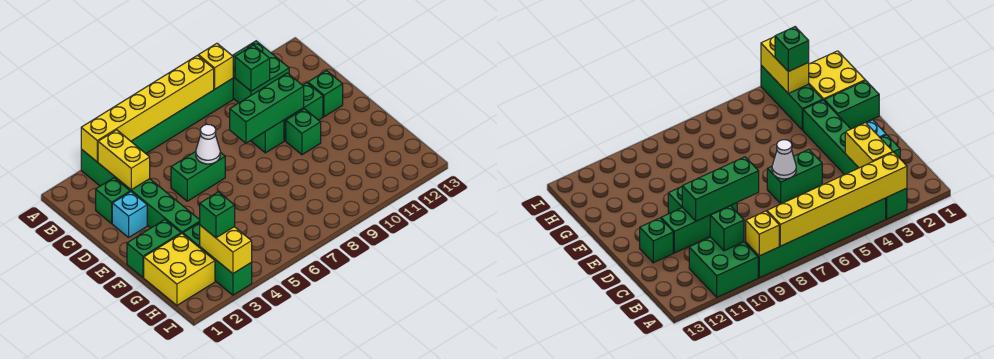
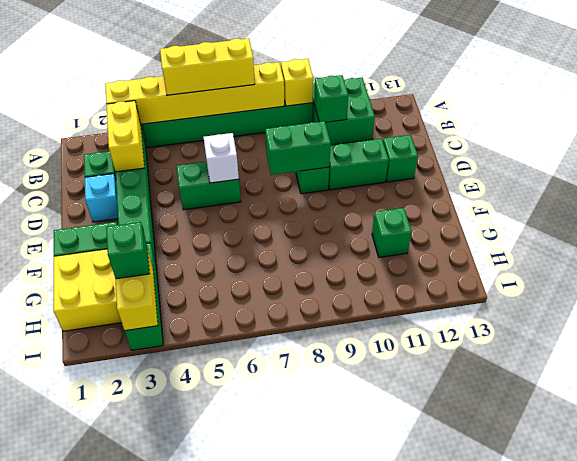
none -> yellow 1x3 brick [160,38,255,95]
white 1x1 cone [196,124,220,164] -> white 1x1 brick [203,133,239,183]
green 1x3 brick [230,73,304,143] -> green 1x2 brick [265,121,331,175]
green 1x1 brick [286,109,321,155] -> green 1x1 brick moved to [372,208,412,257]

